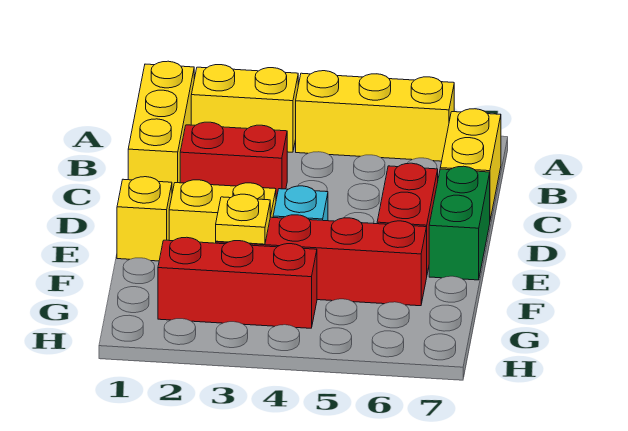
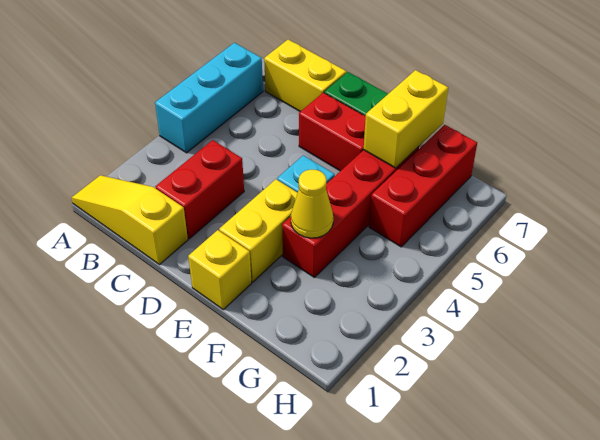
yellow 1x3 brick [128,61,194,193] -> yellow 1x3 slope [72,175,188,265]
yellow 1x2 brick [191,65,298,152] -> yellow 1x2 brick moved to [364,70,448,168]
yellow 1x3 brick [296,71,454,161] -> cyan 1x3 brick [155,43,263,153]
yellow 1x1 plate [216,194,270,244] -> yellow 1x1 cone [291,170,333,238]
red 1x3 brick [158,237,317,328] -> red 1x3 brick moved to [369,125,477,247]

